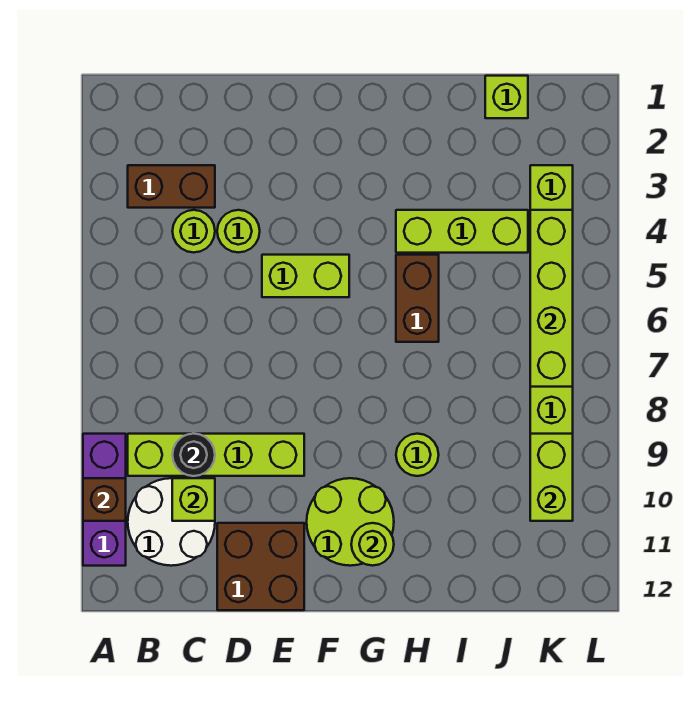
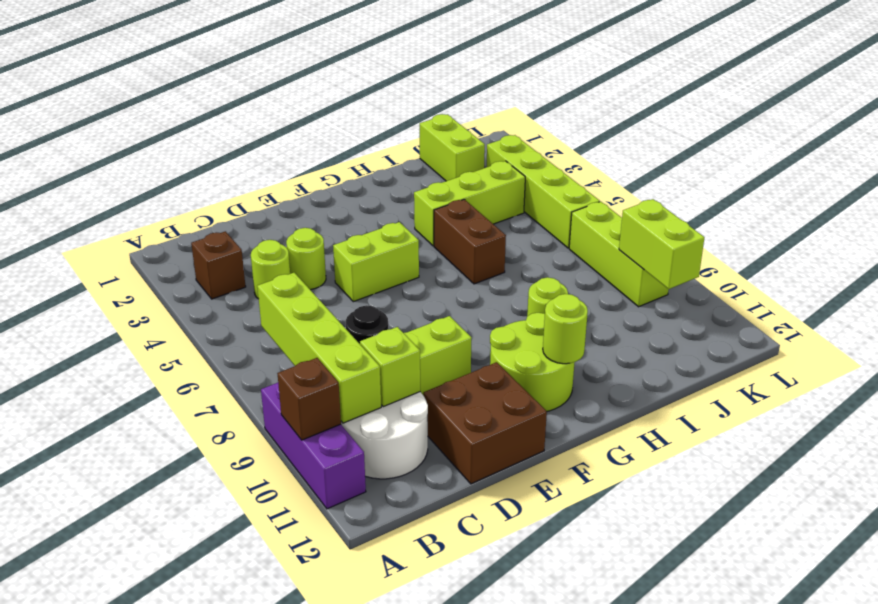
brown 1x2 brick [128,165,215,208] -> brown 1x1 brick [191,231,246,299]
lime 1x1 brick [485,76,528,118] -> lime 1x2 brick [420,114,485,181]
lime 1x4 brick [530,210,573,387] -> lime 1x4 brick moved to [257,273,381,423]

